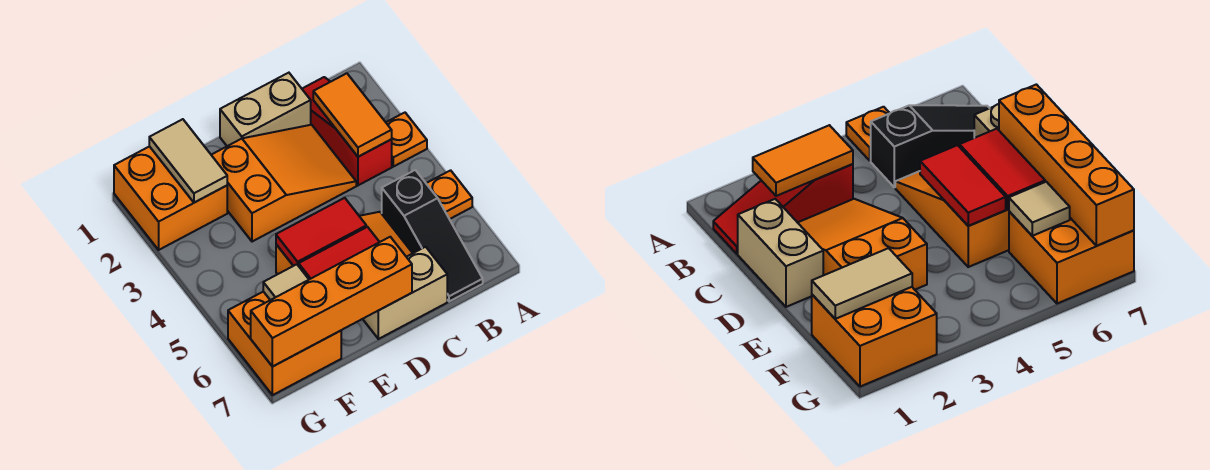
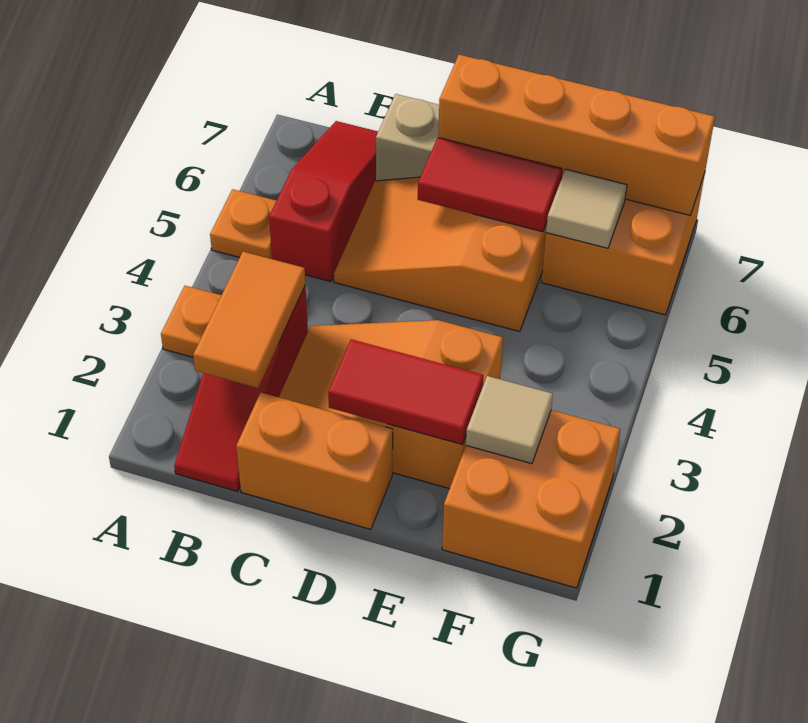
black 1x3 slope [382,170,483,302] -> red 1x3 slope [269,121,378,282]
tan 1x2 brick [220,73,311,146] -> orange 1x2 brick [236,393,393,529]
red 1x2 tile [276,198,366,266] -> red 1x2 tile moved to [328,339,484,445]
tan 1x2 tile [149,119,227,203] -> tan 1x1 tile [466,376,553,464]

